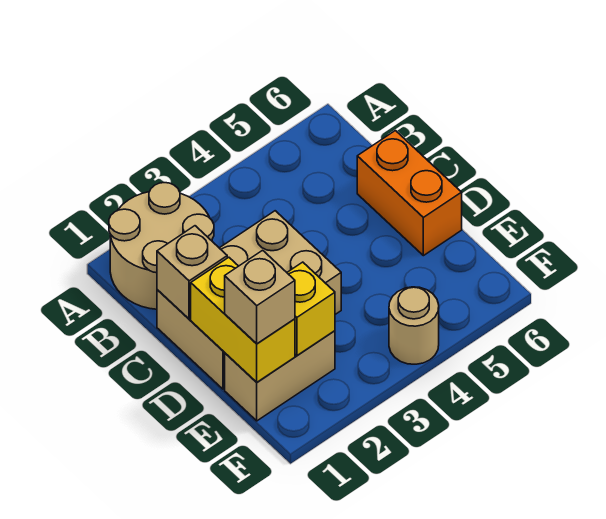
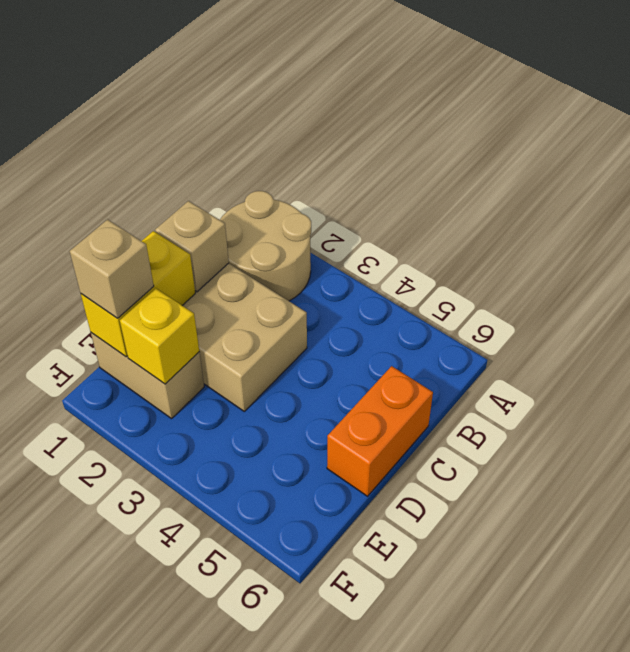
tan 1x1 round brick [389,287,439,364] -> none

